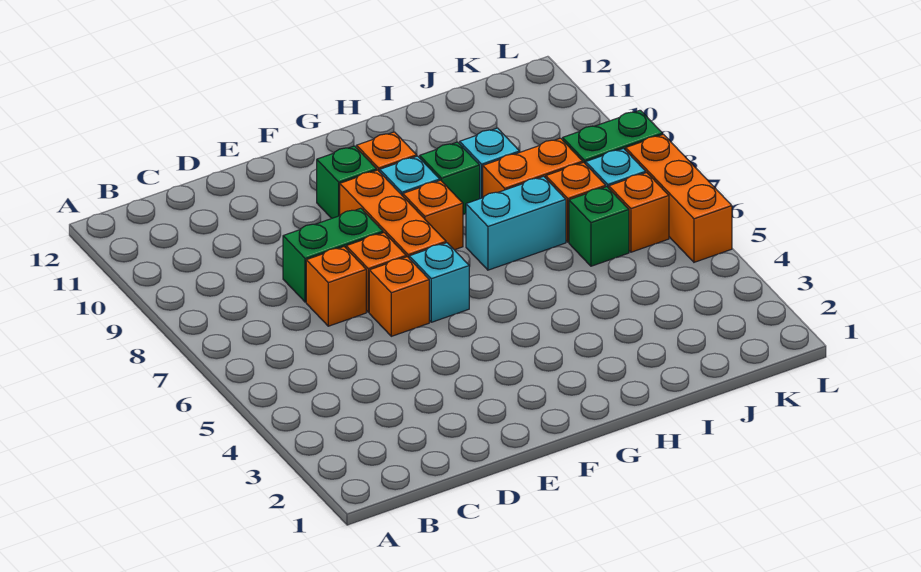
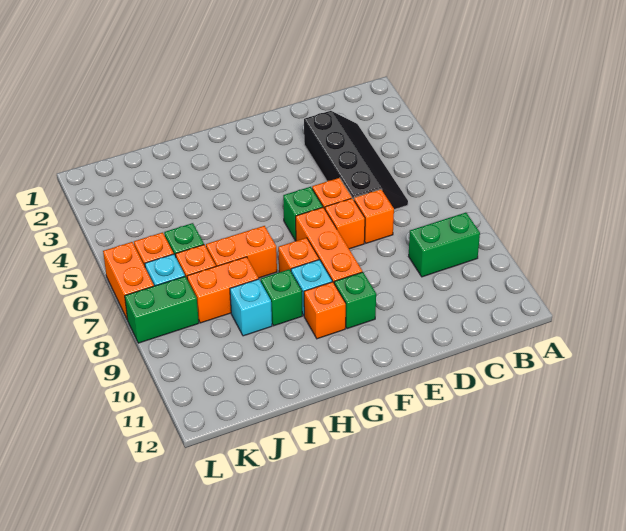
none -> black 2x4 slope [304,111,408,210]
green 1x2 brick [283,208,383,302] -> green 1x2 brick moved to [409,213,480,277]
cyan 1x1 brick [409,243,469,322] -> green 1x1 brick [283,187,323,241]
cyan 1x2 brick [466,176,566,270] -> orange 1x2 brick [206,226,277,278]
orange 1x3 brick [626,134,732,262] -> orange 1x2 brick [103,242,154,320]

